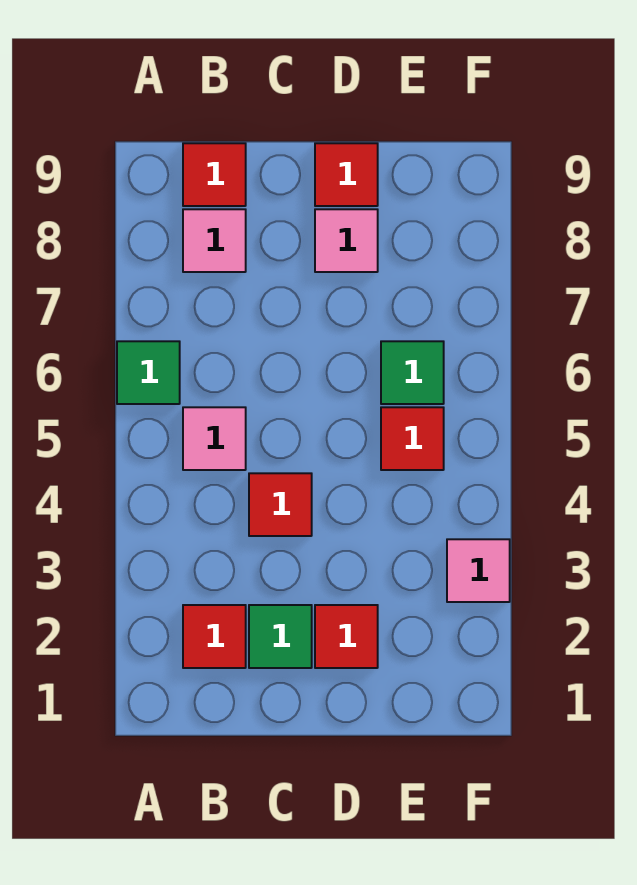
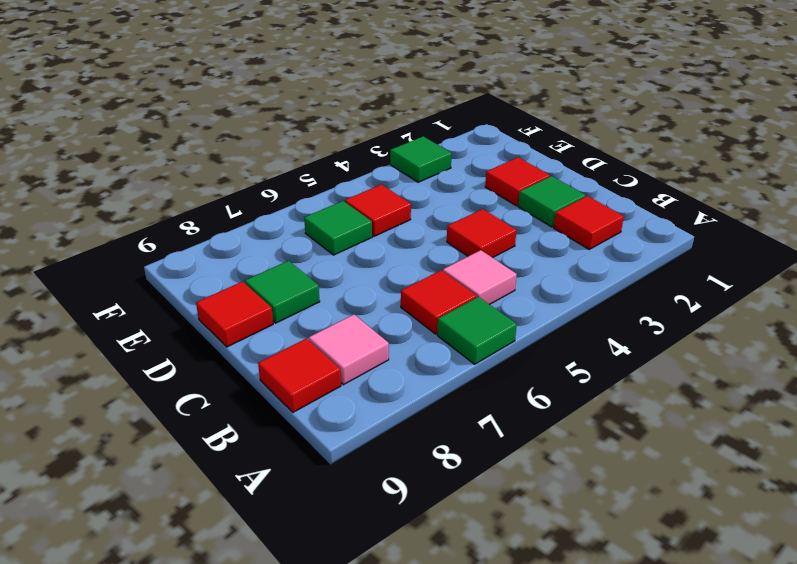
none -> red 1x1 tile [401,270,477,334]
pink 1x1 tile [315,209,378,272] -> green 1x1 tile [245,261,320,323]
pink 1x1 tile [447,539,510,602] -> green 1x1 tile [390,136,452,182]

